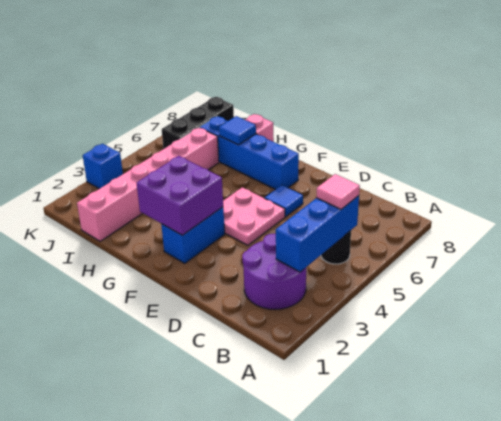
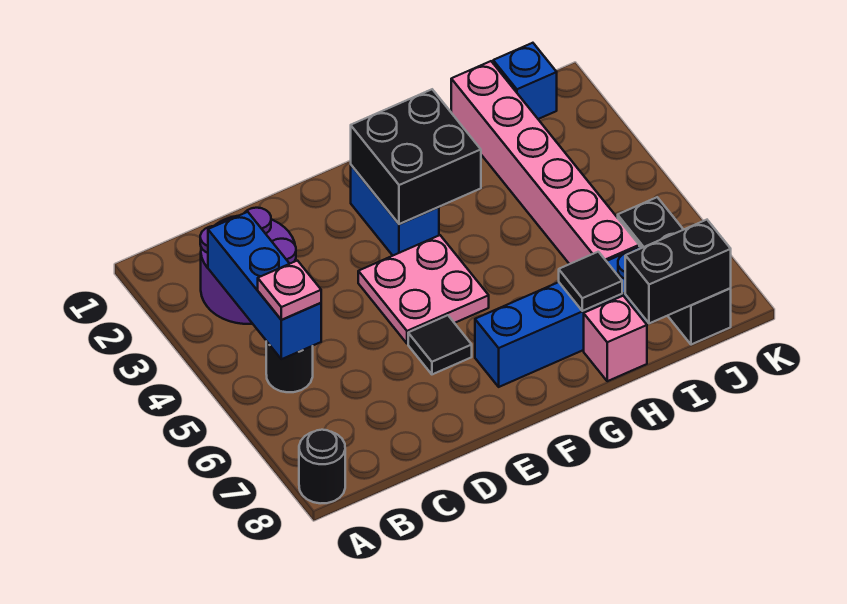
none -> black 1x1 round brick [299,430,345,503]
pink 1x1 tile [316,174,360,209] -> pink 1x1 plate [258,261,321,320]
blue 1x1 tile [265,185,303,217] -> black 1x1 tile [408,315,472,374]
purple 2x2 brick [137,156,223,235] -> black 2x2 brick [351,89,481,224]
blue 1x1 tile [219,116,256,145] -> black 1x1 tile [559,252,622,311]
none -> black 1x2 brick [625,220,731,323]
blue 1x1 brick [83,144,123,189] -> blue 1x1 brick moved to [493,43,557,119]

